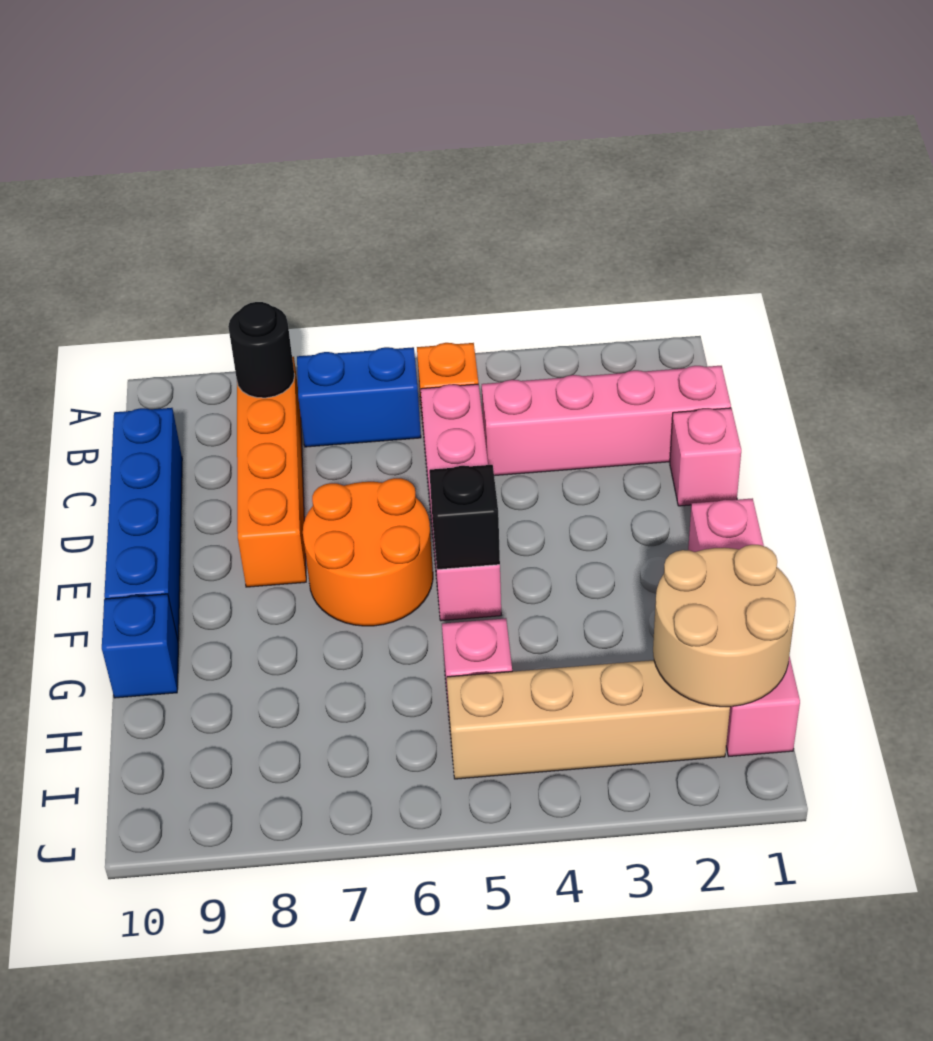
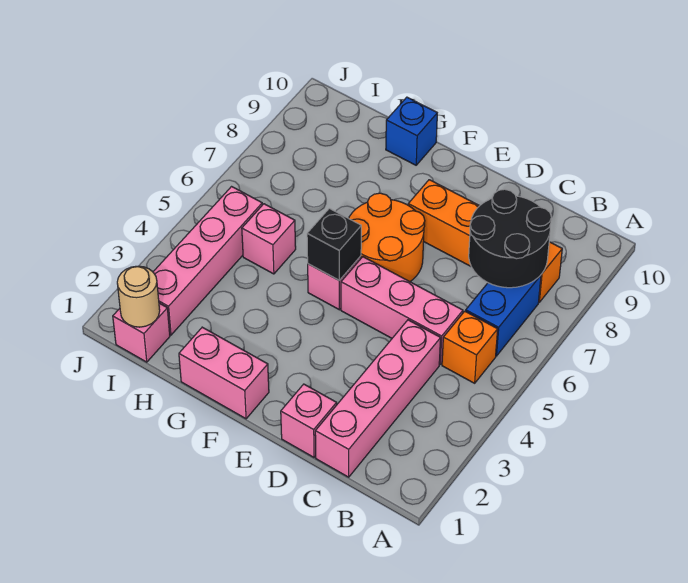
black 1x1 round brick [228,302,295,398] -> black 2x2 round brick [469,189,551,288]
blue 1x4 brick [104,408,182,640] -> none
tan 2x2 round brick [653,545,796,707] -> tan 1x1 round brick [117,266,160,327]
tan 1x4 brick [447,660,730,779] -> pink 1x4 brick [153,187,262,335]

